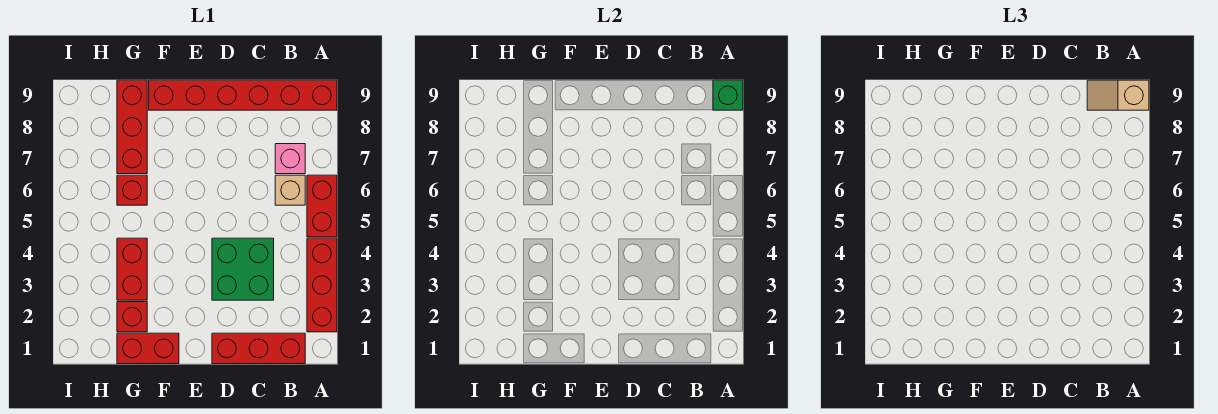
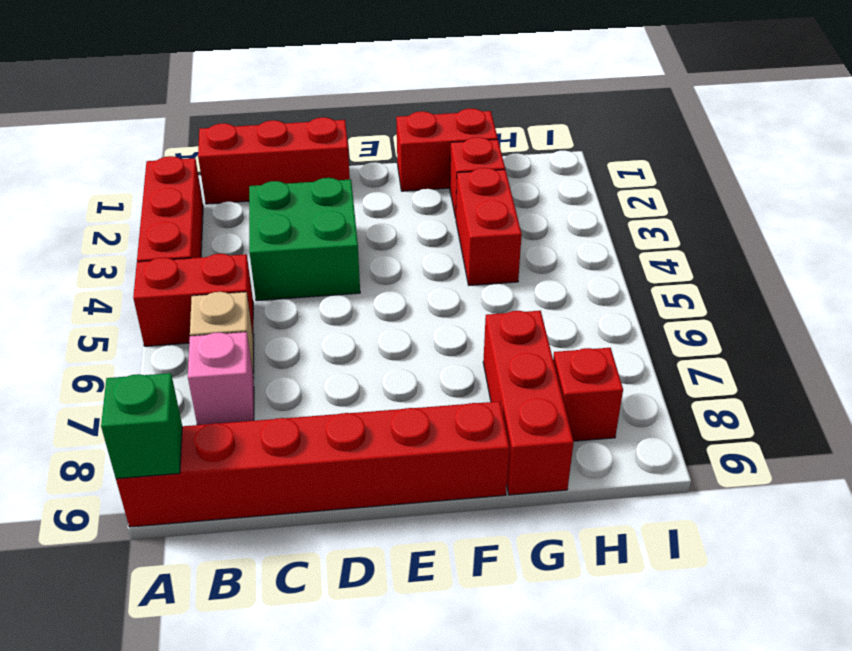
red 1x2 brick [307,175,337,237] -> red 1x2 brick turned to [133,254,254,346]
tan 1x2 slope [1087,80,1149,110] -> none
red 1x1 brick [117,175,147,205] -> red 1x1 brick moved to [553,348,623,441]

